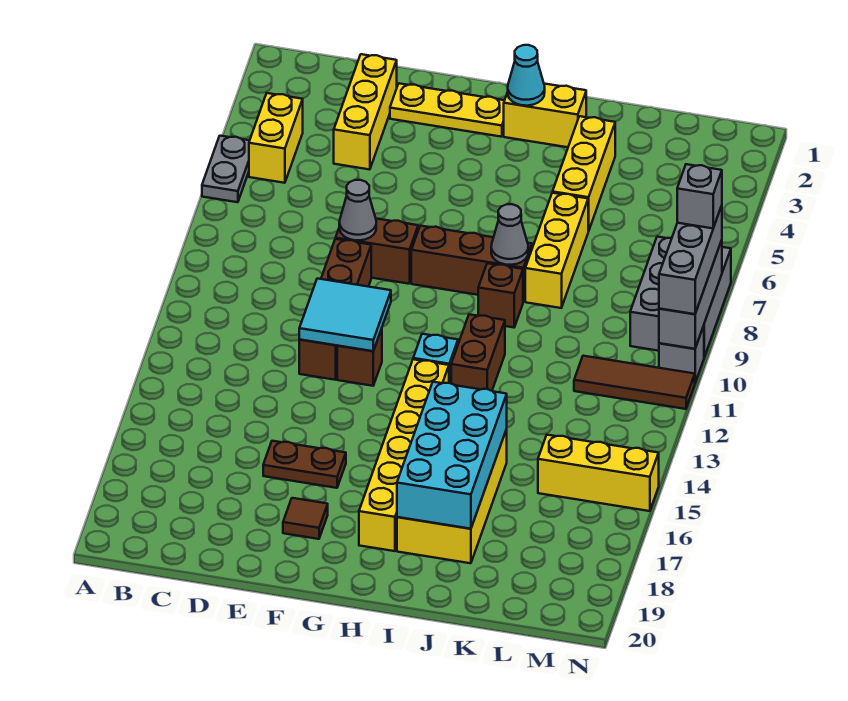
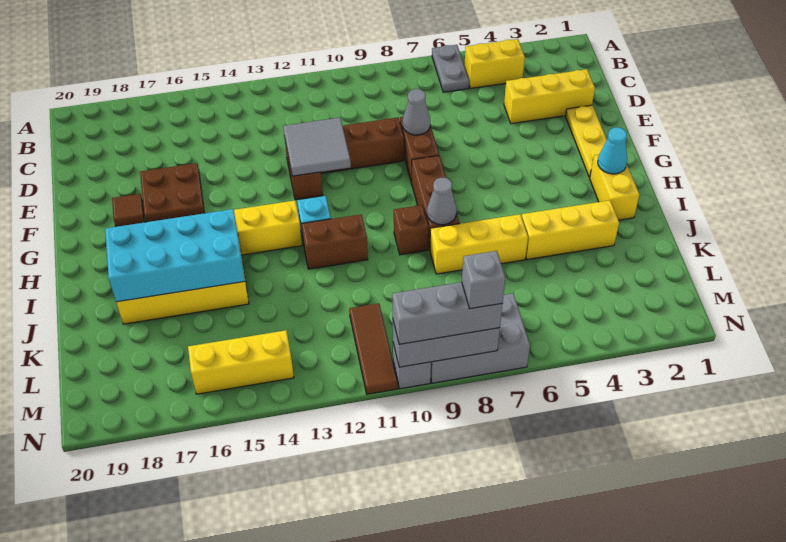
grey 1x2 plate [202,136,250,202] -> grey 1x2 plate turned to [432,45,469,92]
cyan 2x2 tile [299,278,391,351] -> grey 2x2 tile [283,118,351,176]
brown 1x2 plate [263,441,346,488] -> brown 2x2 plate [140,163,204,222]
yellow 1x3 brick [538,435,659,511] -> yellow 1x3 brick turned to [188,330,294,394]

